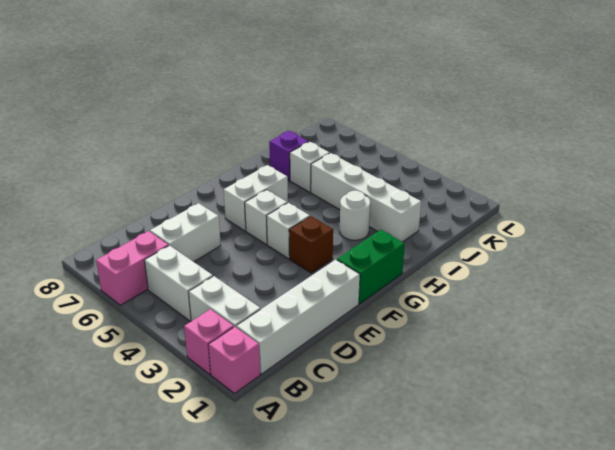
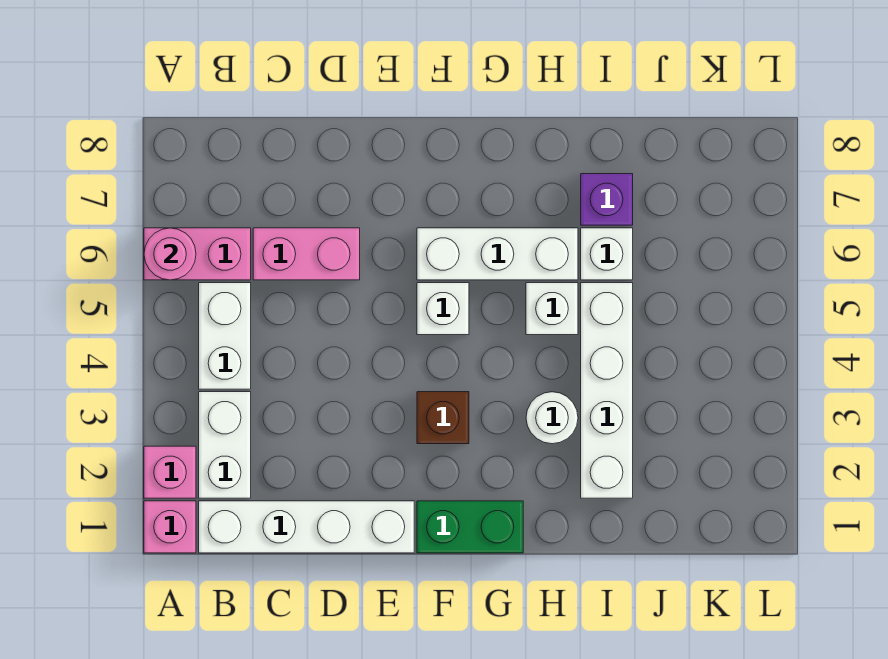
none -> pink 1x1 round brick [144,228,196,280]
white 1x2 brick [150,203,221,262] -> pink 1x2 brick [253,228,360,280]
white 1x1 brick [267,203,310,259] -> white 1x1 brick moved to [526,283,578,335]
white 1x2 brick [224,165,288,231] -> white 1x3 brick [417,228,578,280]

